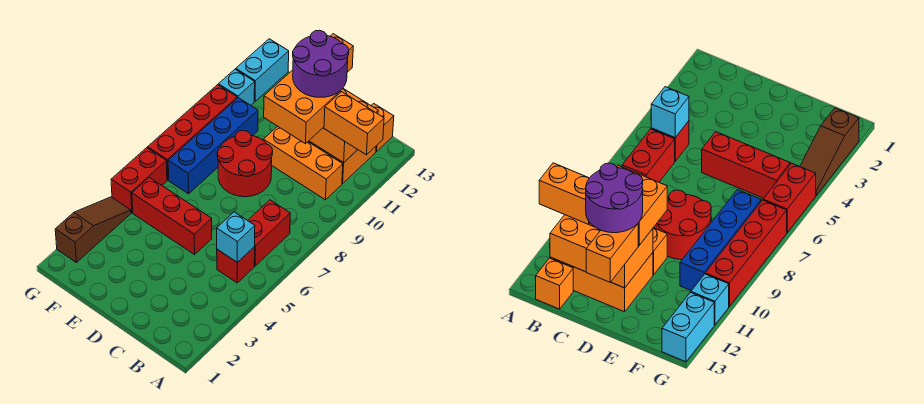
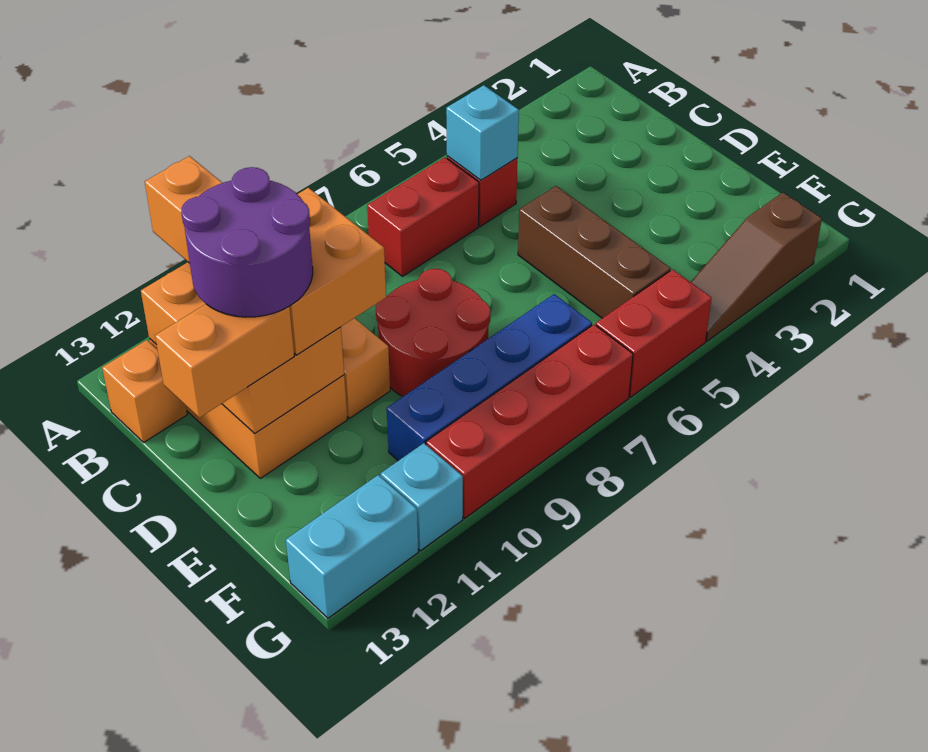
red 1x3 brick [132,177,212,254] -> brown 1x3 brick [518,186,671,318]

